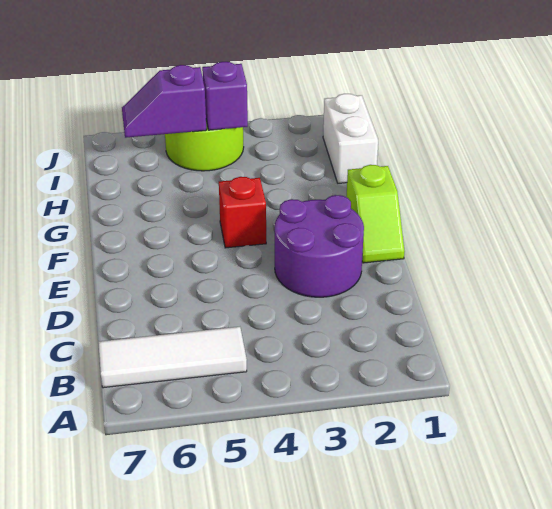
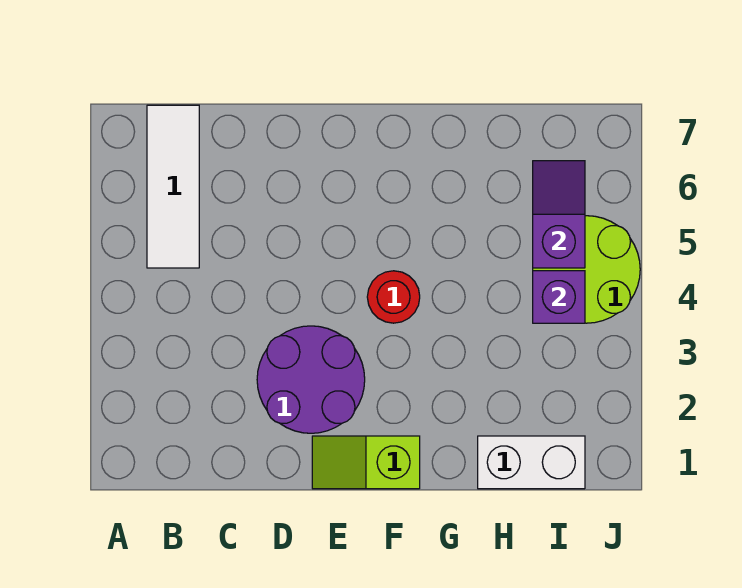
red 1x1 brick [219,177,266,248] -> red 1x1 round brick [367,271,420,323]

